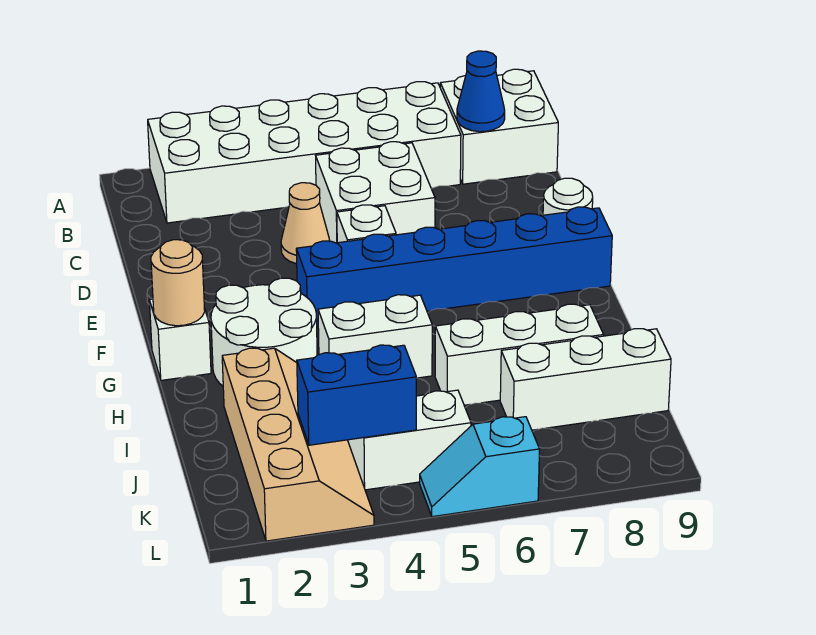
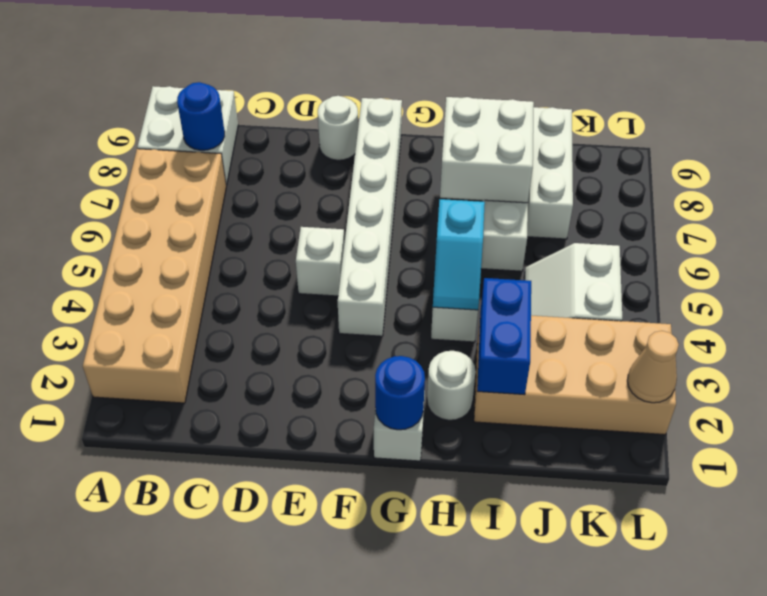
white 2x6 brick [148,82,461,223] -> tan 2x6 brick [83,149,226,403]
blue 1x1 cone [457,51,505,132] -> blue 1x1 round brick [177,82,225,150]
white 2x2 brick [316,142,435,243] -> white 2x2 brick moved to [440,97,534,203]
tan 1x1 cone [281,183,330,264] -> tan 1x1 cone moved to [627,331,679,403]
blue 1x6 brick [296,207,612,326] -> white 1x6 brick [338,98,402,336]
tan 1x1 round brick [151,240,205,326] -> blue 1x1 round brick [375,356,425,430]
white 2x2 round brick [211,278,317,386] -> white 1x1 round brick [427,351,476,420]
tan 2x4 slope [222,348,374,541] -> tan 2x4 brick [474,316,676,435]
blue 1x2 brick [297,345,416,445] -> blue 1x2 brick moved to [477,278,531,395]
cyan 1x2 slope [420,417,540,517] -> cyan 1x2 slope moved to [433,199,485,310]

